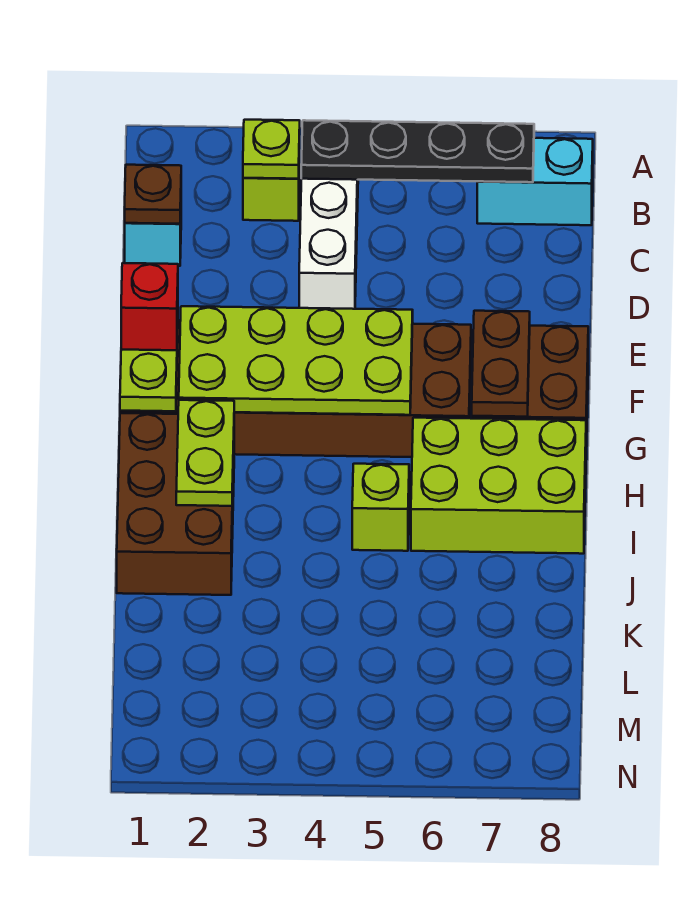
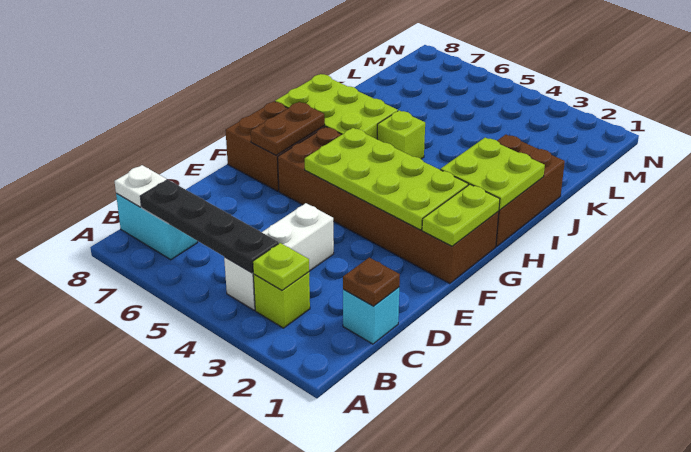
none -> white 1x1 plate [115,165,167,207]
red 1x1 brick [121,263,178,350] -> none
lime 1x2 plate [176,400,234,506] -> lime 2x2 plate [440,138,545,210]

